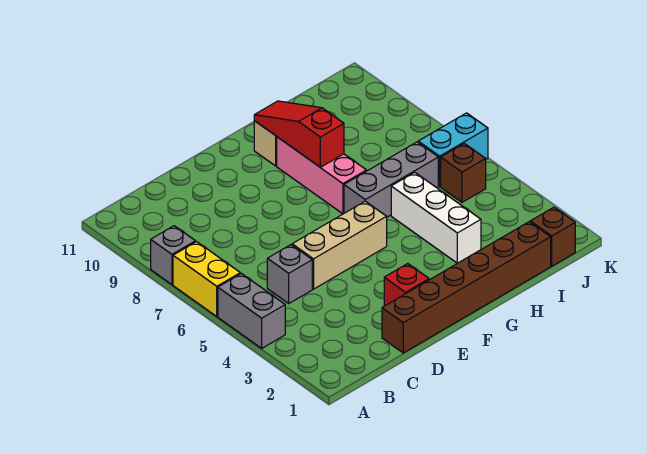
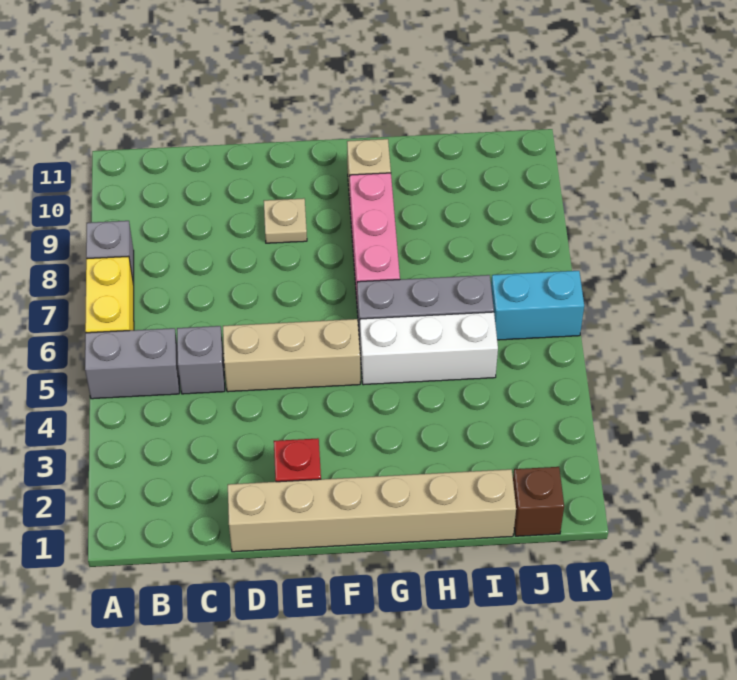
grey 1x2 brick [218,274,285,348] -> grey 1x2 brick turned to [85,328,179,399]
brown 1x6 brick [382,222,551,353] -> tan 1x6 brick [228,469,516,552]
none -> tan 1x1 plate [264,198,307,243]
red 1x3 slope [254,101,344,167] -> none
white 1x3 brick [391,172,481,263] -> white 1x3 brick turned to [360,312,498,385]
brown 1x1 brick [441,143,486,202] -> none

